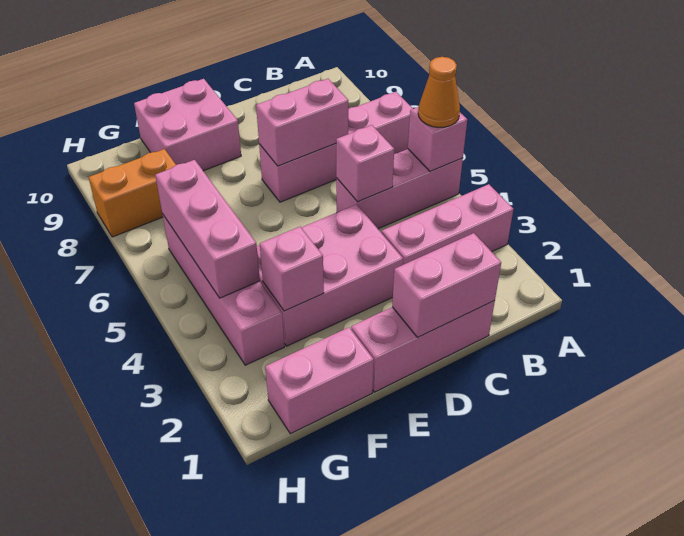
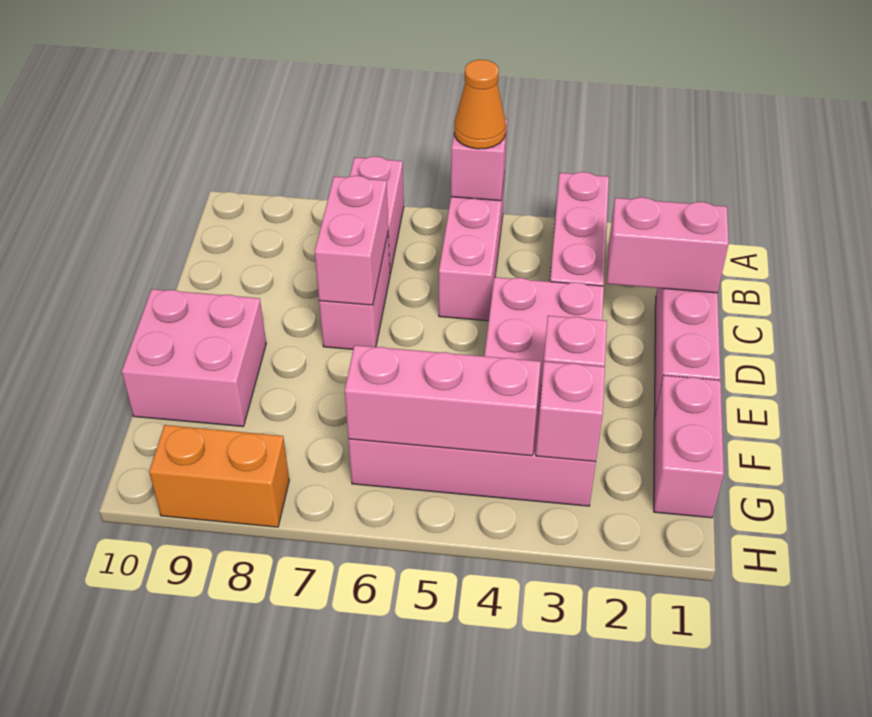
pink 1x2 brick [392,233,501,337] -> pink 1x2 brick turned to [607,197,729,293]
pink 1x1 brick [336,125,394,202] -> pink 1x1 brick moved to [536,362,605,462]
orange 1x2 brick [88,149,176,237] -> orange 1x2 brick turned to [149,425,289,527]

